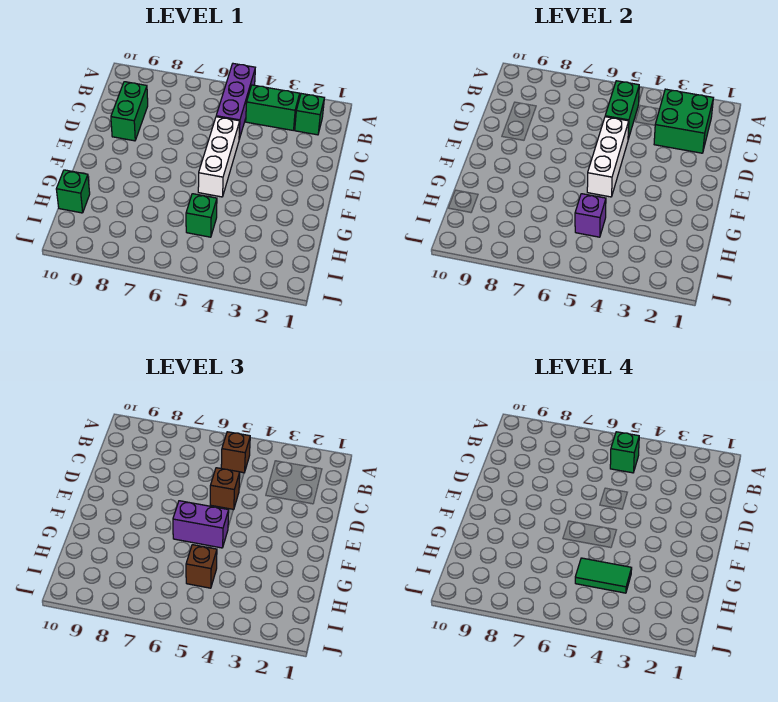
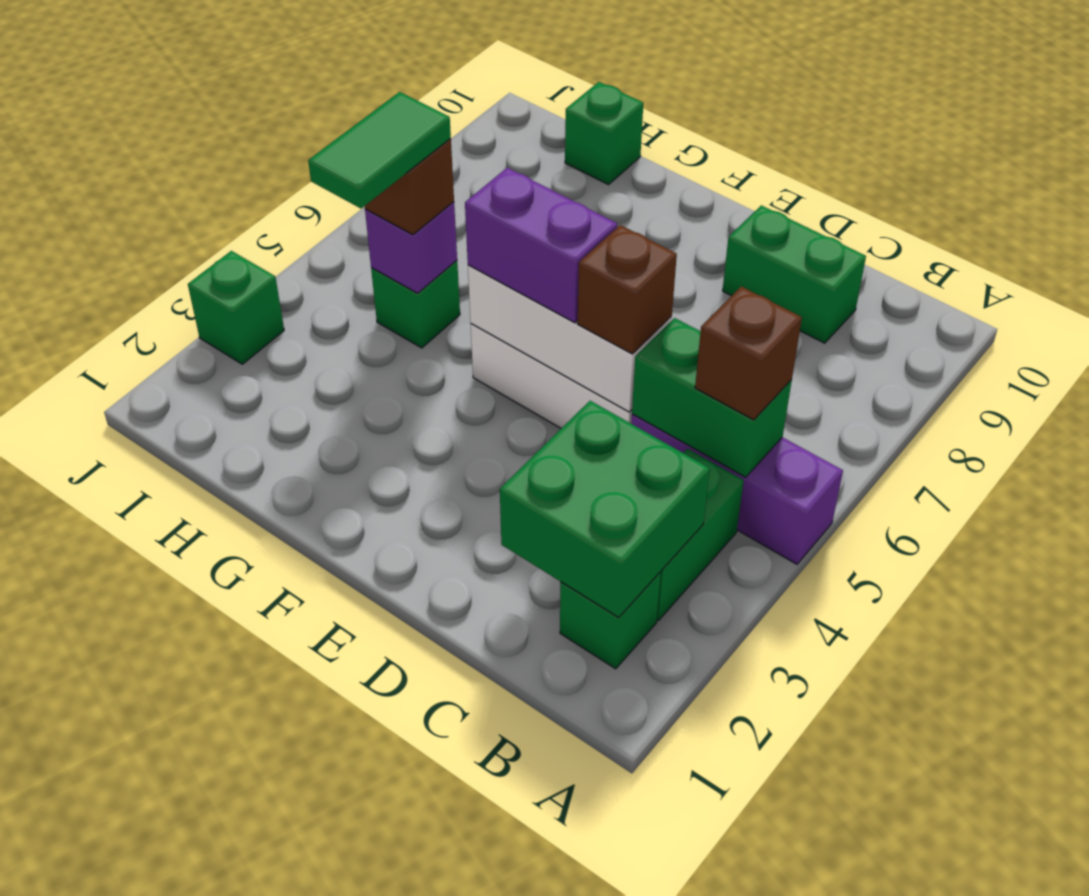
green 1x1 brick [610,432,639,473] -> green 1x1 brick moved to [188,251,284,364]
purple 1x2 brick [173,501,229,548] -> purple 1x2 brick turned to [465,168,617,323]

